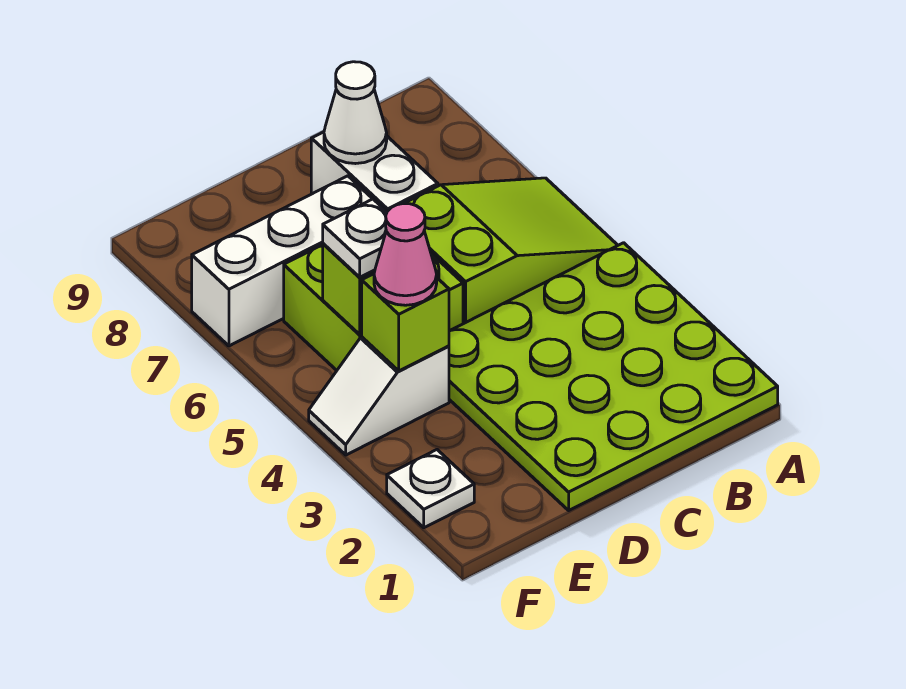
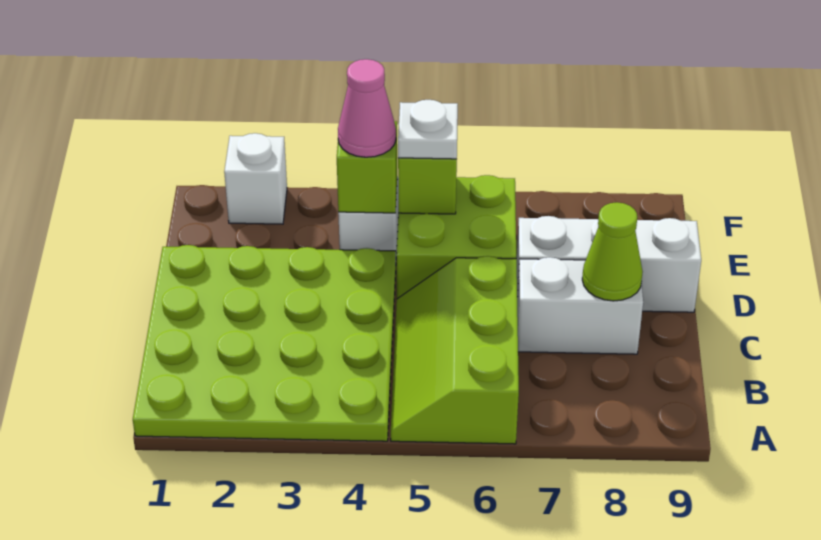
lime 2x3 slope [404,178,618,324] -> lime 2x3 slope turned to [391,256,519,444]
white 1x1 cone [324,62,387,164] -> lime 1x1 cone [582,202,643,301]
white 1x3 brick [192,176,372,346] -> white 1x3 brick turned to [517,216,701,312]
white 1x1 plate [387,450,474,528] -> white 1x1 brick [224,133,287,224]

